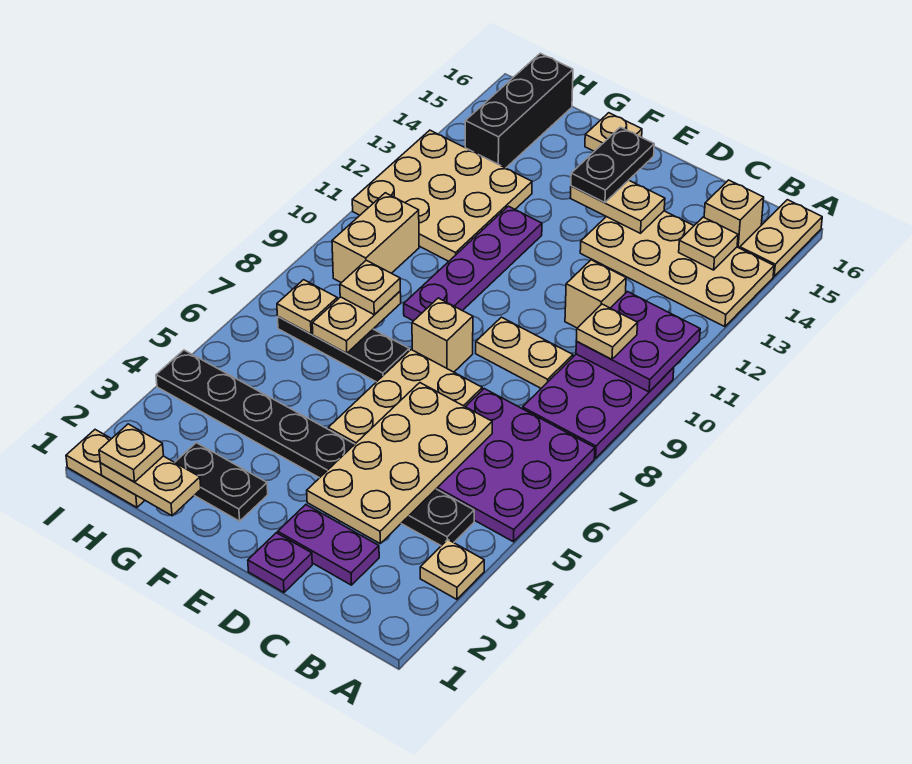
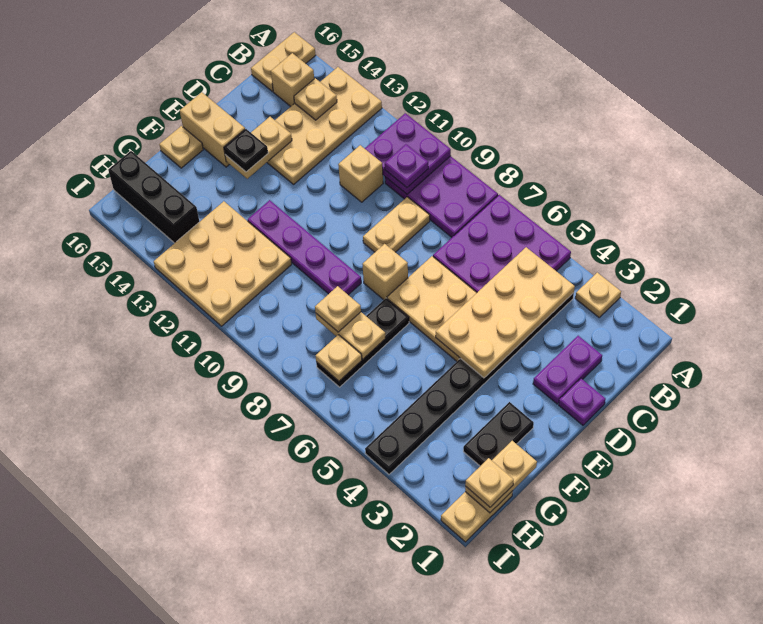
tan 1x2 plate [740,200,822,276] -> tan 1x2 plate turned to [251,32,316,91]
tan 1x1 plate [576,304,638,359] -> purple 1x1 plate [385,144,428,187]
tan 2x4 plate [307,383,492,543] -> tan 2x4 plate turned to [436,247,575,378]
black 1x2 plate [571,127,654,202] -> black 1x1 plate [224,129,268,172]
tan 1x2 brick [332,193,419,283] -> tan 1x2 brick moved to [180,92,245,167]

